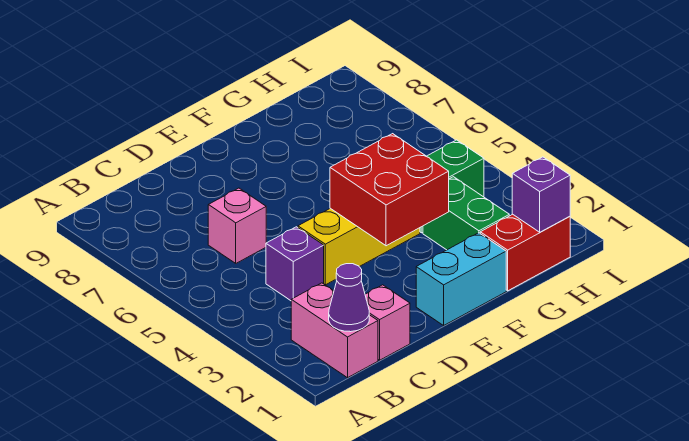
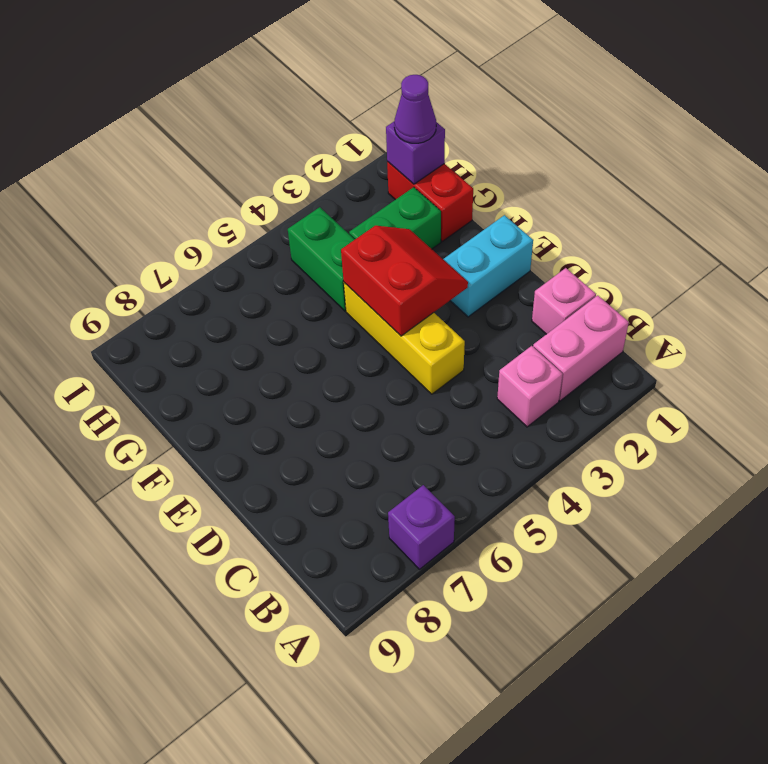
purple 1x1 cone [329,264,369,332] -> purple 1x1 cone moved to [394,75,436,143]
purple 1x1 brick [266,227,324,301] -> purple 1x1 brick moved to [388,485,455,569]
pink 1x1 brick [208,188,266,263] -> pink 1x1 brick moved to [497,346,563,427]
cyan 1x2 brick [416,233,506,325] -> cyan 1x2 brick turned to [443,215,533,317]
red 2x2 brick [330,134,449,246] -> red 2x2 slope [341,226,468,336]

